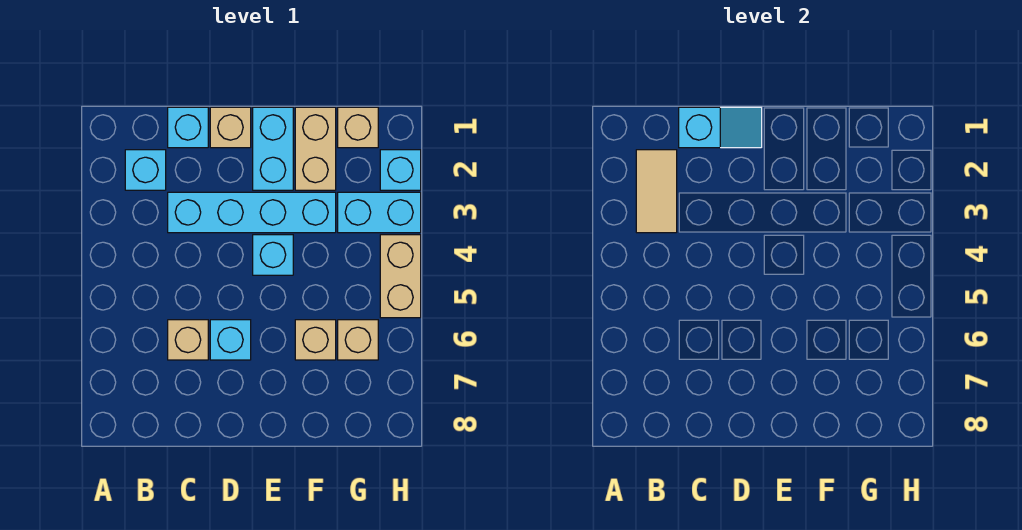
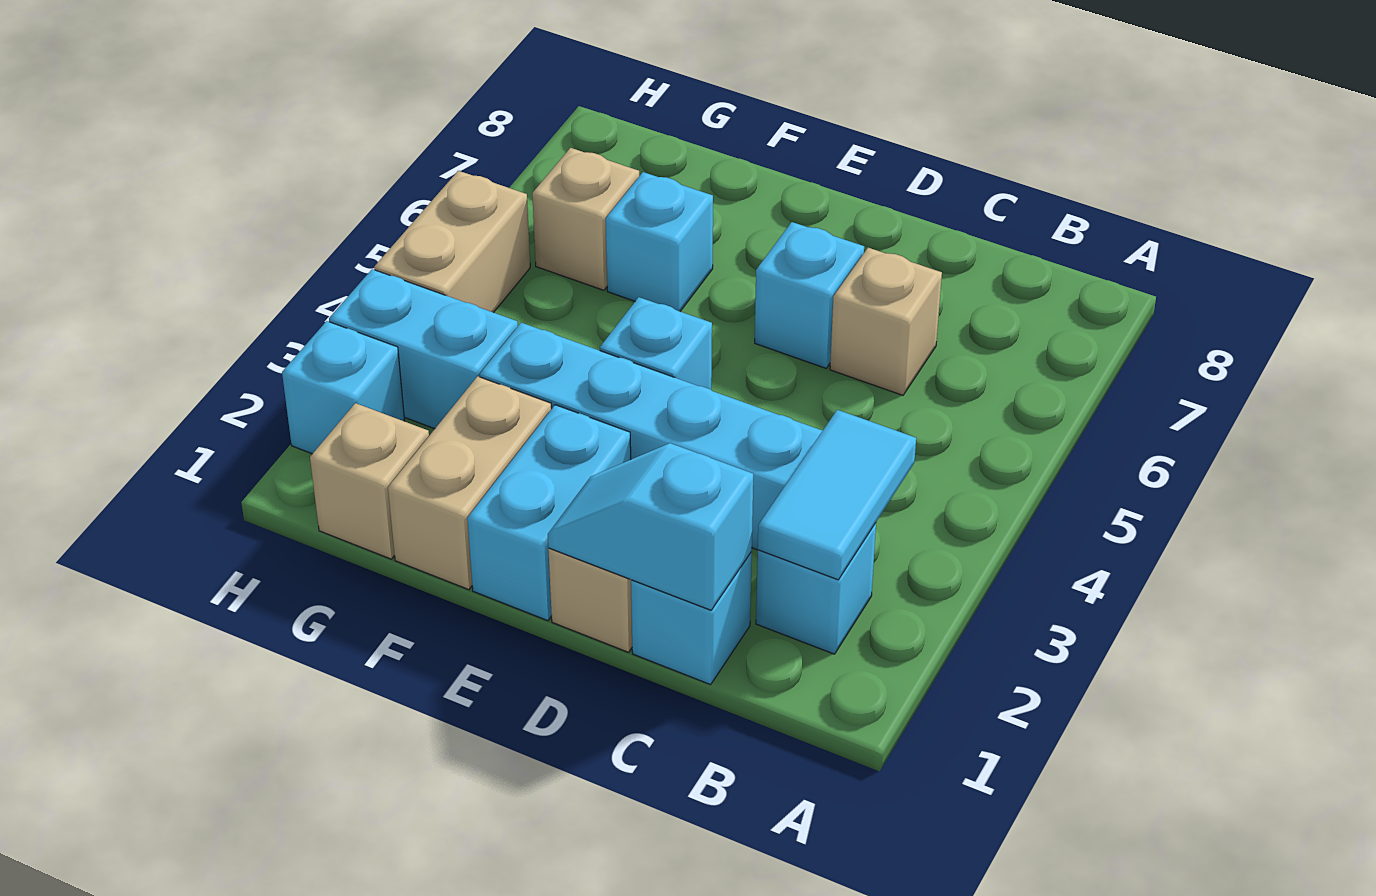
tan 1x2 tile [636,150,677,233] -> cyan 1x2 tile [758,410,916,580]
tan 1x1 brick [295,320,336,360] -> cyan 1x1 brick [606,172,713,311]

